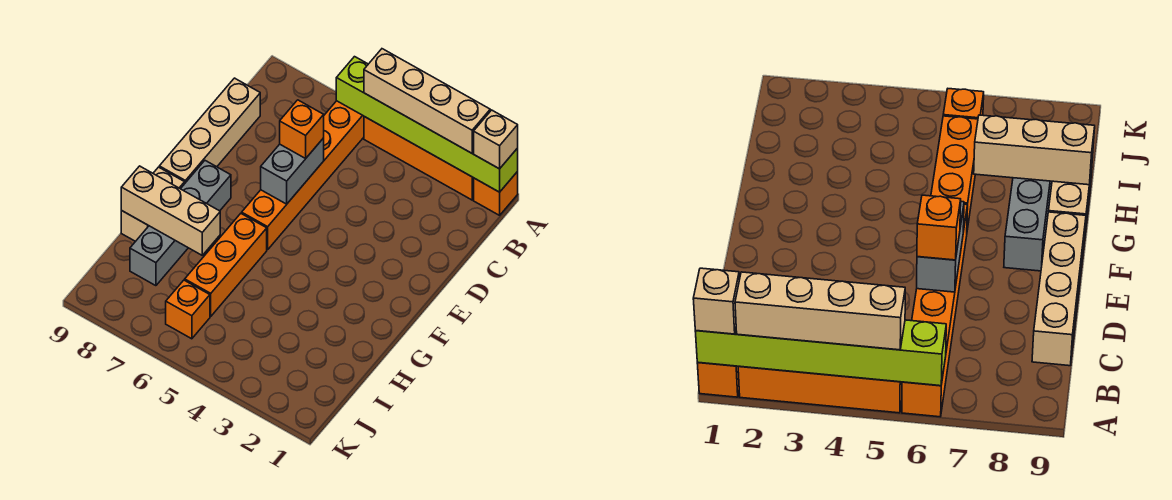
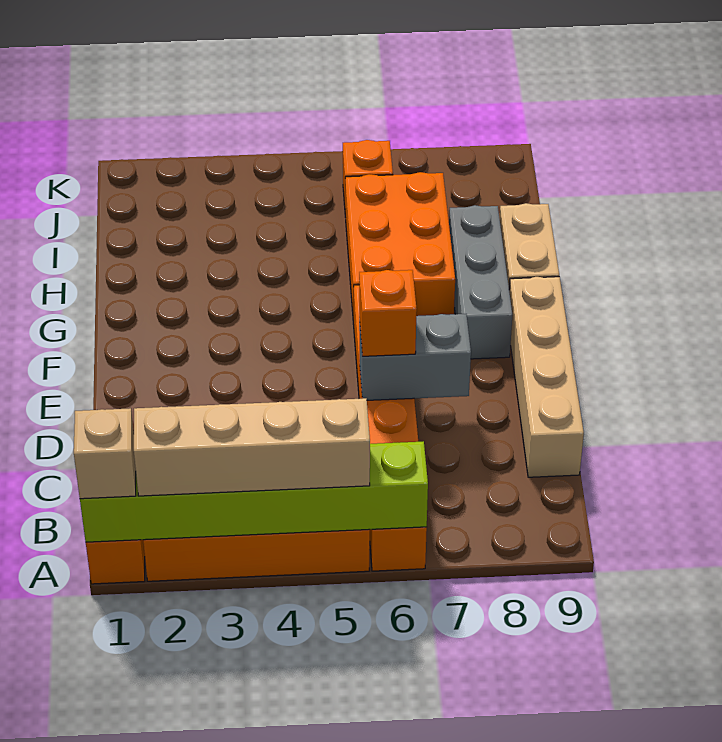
grey 1x2 brick [261,138,324,204] -> grey 1x2 brick turned to [359,314,471,400]
grey 1x4 brick [130,161,231,286] -> grey 1x3 brick [449,205,512,359]
orange 1x3 brick [185,214,267,316] -> orange 2x3 brick [345,172,455,324]
tan 1x3 brick [121,166,220,255] -> none

